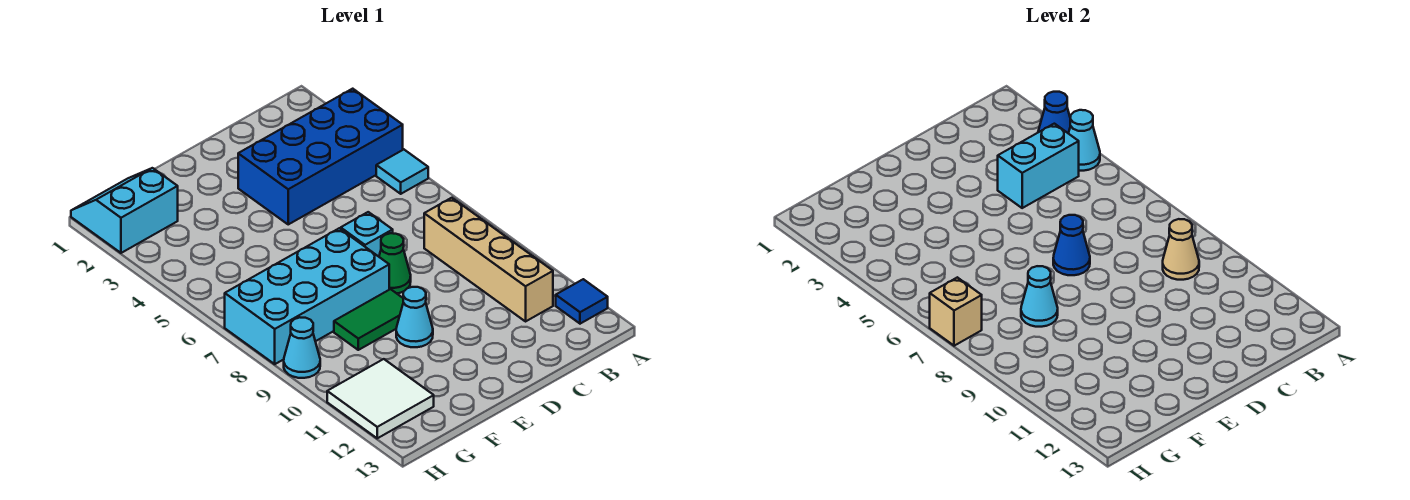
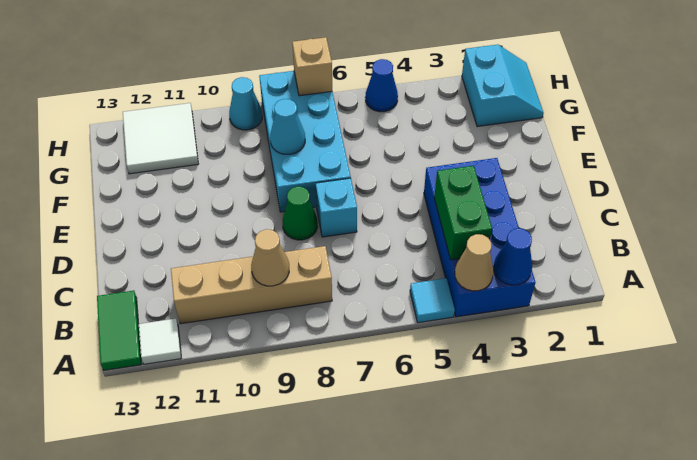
cyan 1x1 cone [1068,110,1100,171] -> tan 1x1 cone [455,234,493,291]
blue 1x1 tile [556,279,608,324] -> white 1x1 tile [139,319,181,364]
cyan 1x2 brick [998,124,1079,208] -> green 1x2 brick [434,166,492,260]
blue 1x1 cone [1053,215,1090,275] -> blue 1x1 cone moved to [365,59,398,112]
green 1x2 tile [334,289,403,350] -> green 1x2 tile moved to [97,291,141,370]
cyan 1x1 cone [396,287,433,347] -> none

